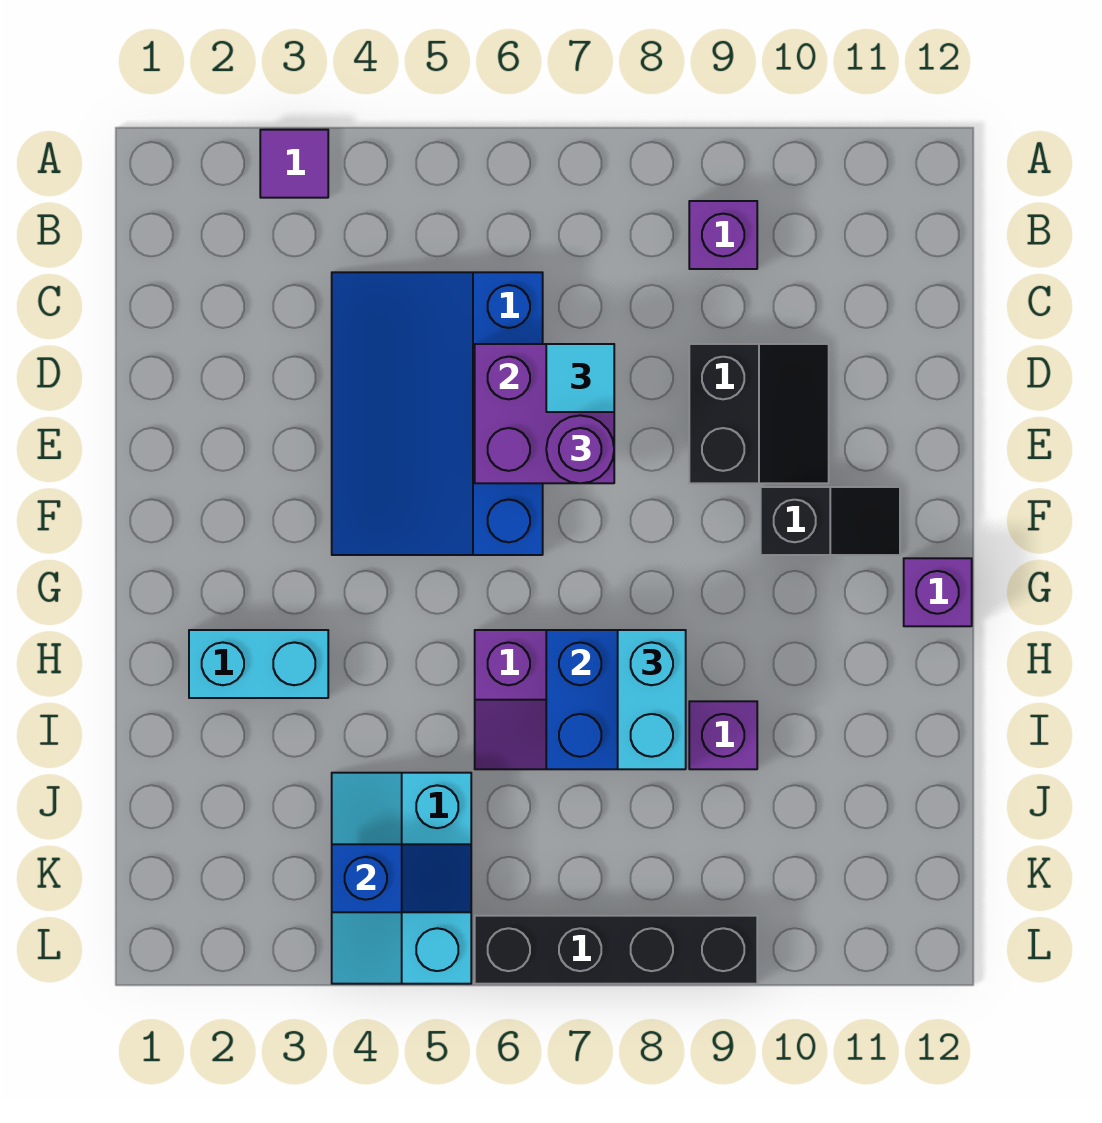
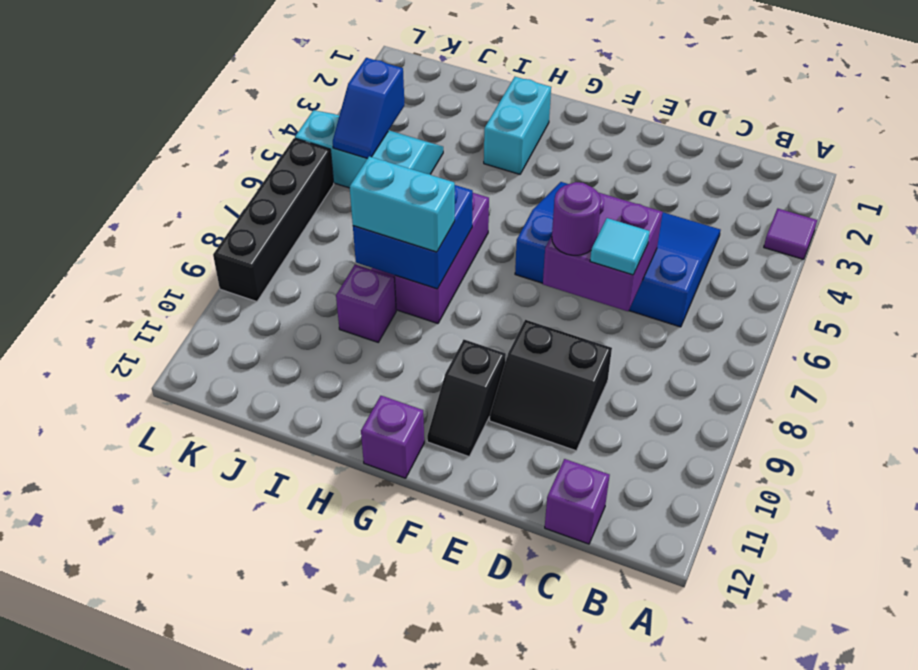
purple 1x1 brick [689,201,757,269] -> purple 1x1 brick moved to [545,459,610,544]

